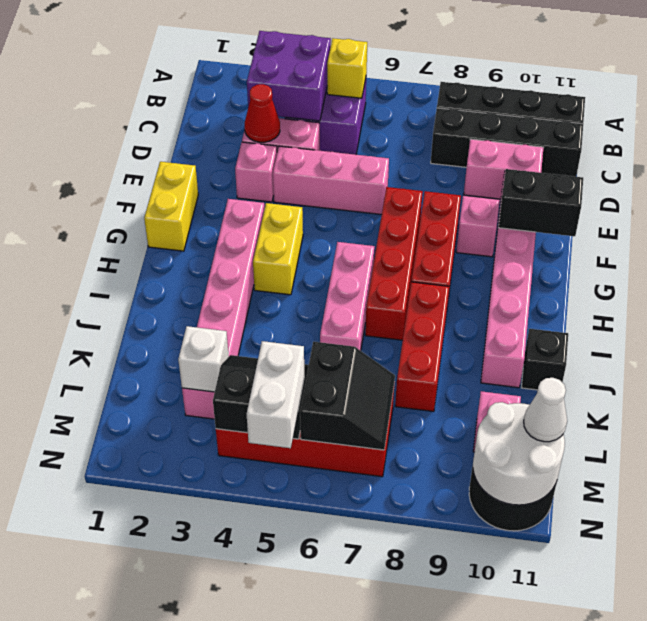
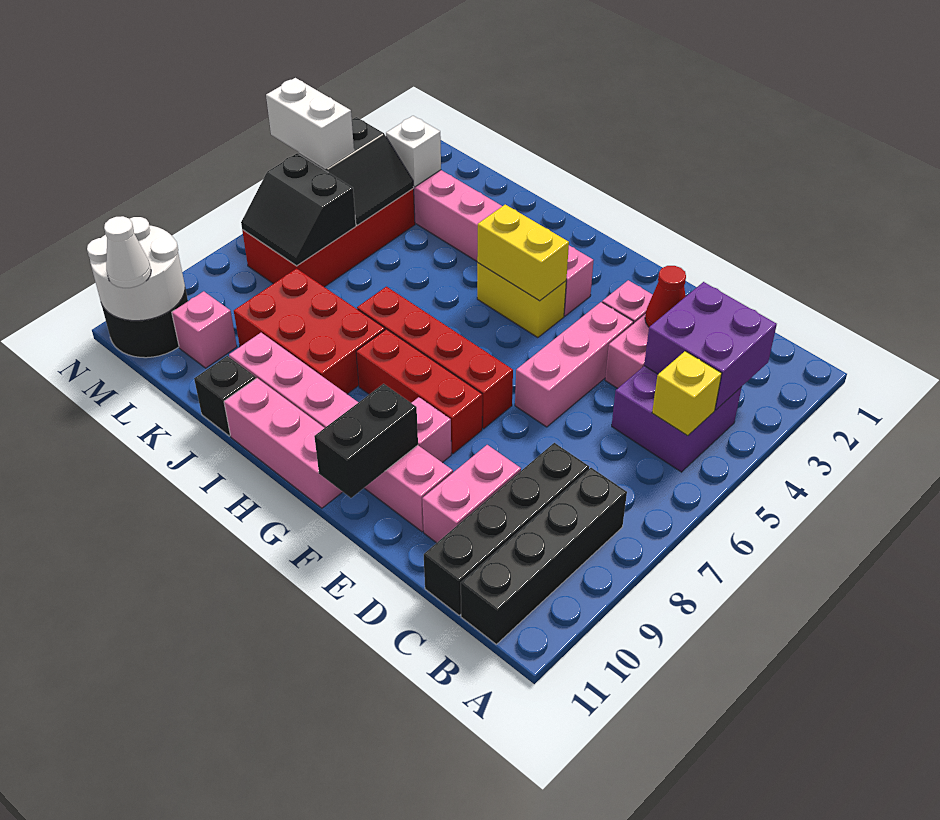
yellow 1x2 brick [144,162,198,251] -> yellow 1x2 brick moved to [477,205,569,301]
pink 1x3 brick [320,242,375,351] -> pink 1x3 brick moved to [224,378,342,508]
red 1x3 brick [395,282,449,411] -> red 2x3 brick [234,269,385,394]

